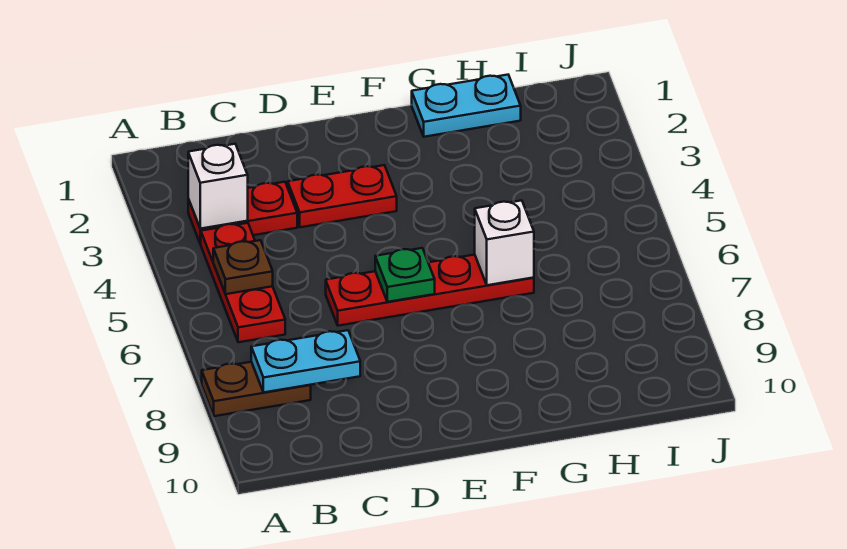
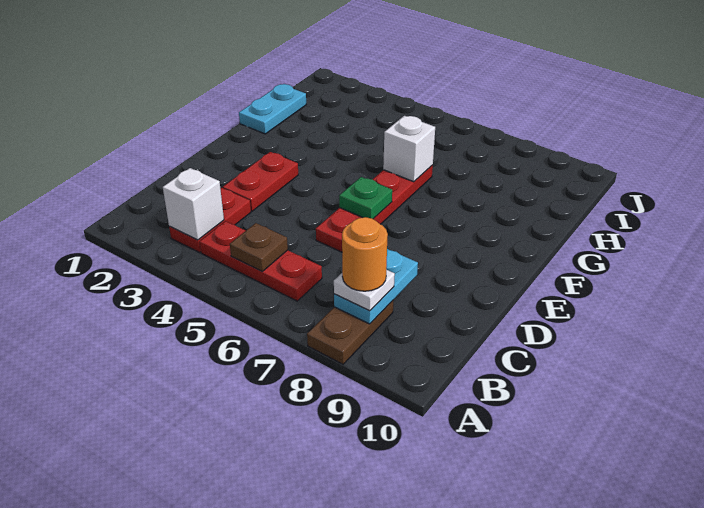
none -> white 1x1 plate [334,270,395,311]
none -> orange 1x1 round brick [342,217,388,291]

